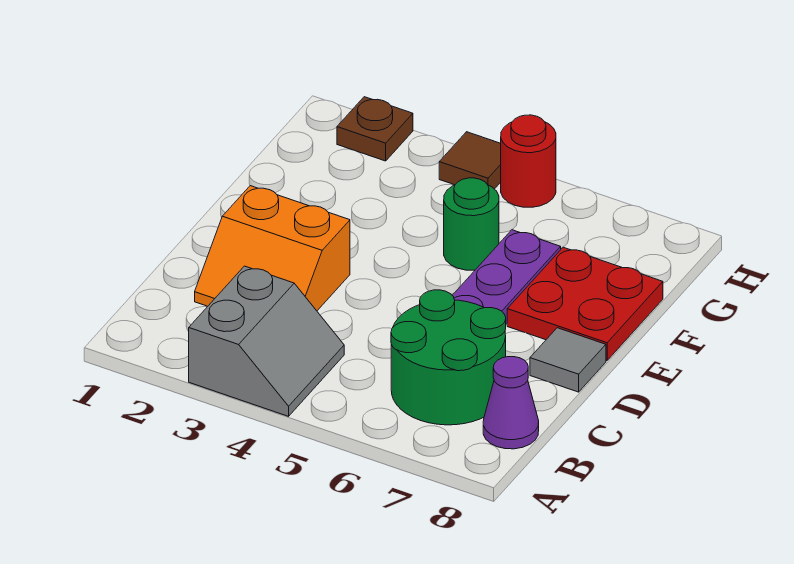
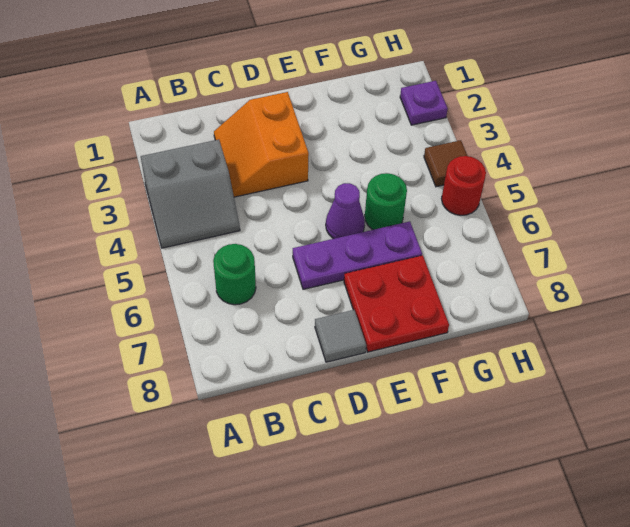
green 2x2 round brick [391,290,506,425] -> green 1x1 round brick [213,244,256,305]
purple 1x1 cone [483,357,539,449] -> purple 1x1 cone moved to [326,183,365,239]
brown 1x1 plate [337,97,413,161] -> purple 1x1 plate [400,81,448,125]

